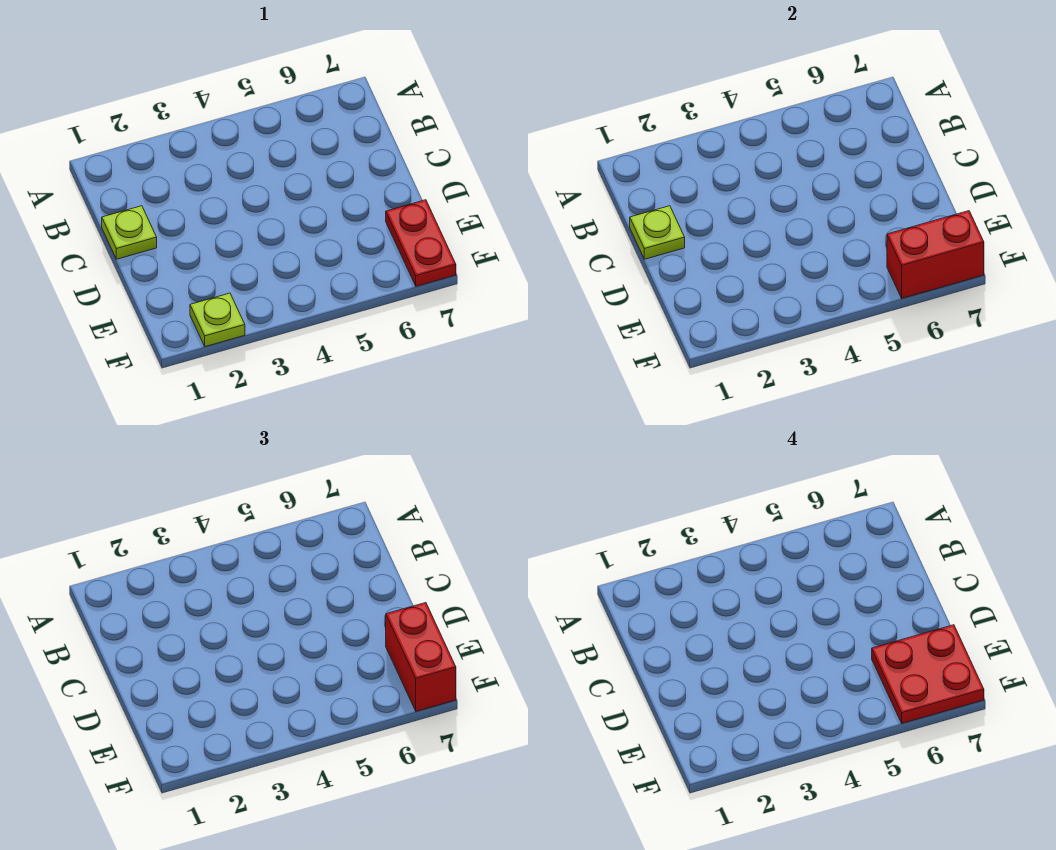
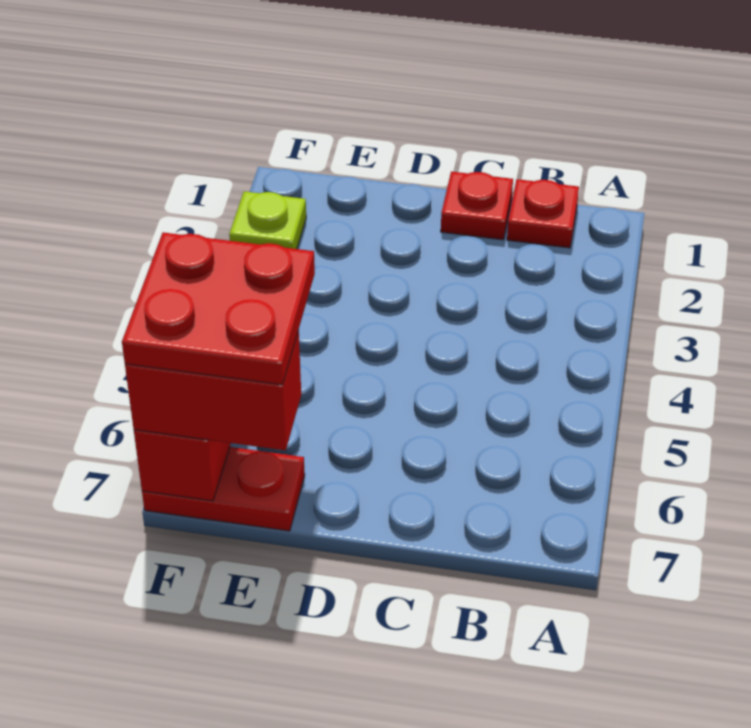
none -> red 1x1 plate [507,179,579,248]
lime 1x1 plate [102,206,157,259] -> red 1x1 plate [441,172,513,240]
lime 1x1 plate [630,206,685,259] -> none

